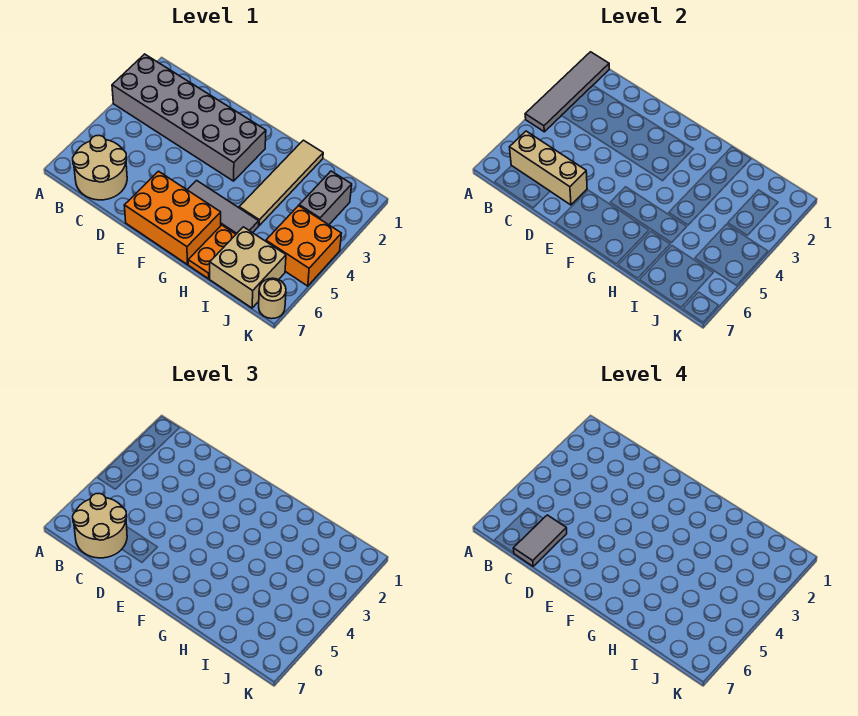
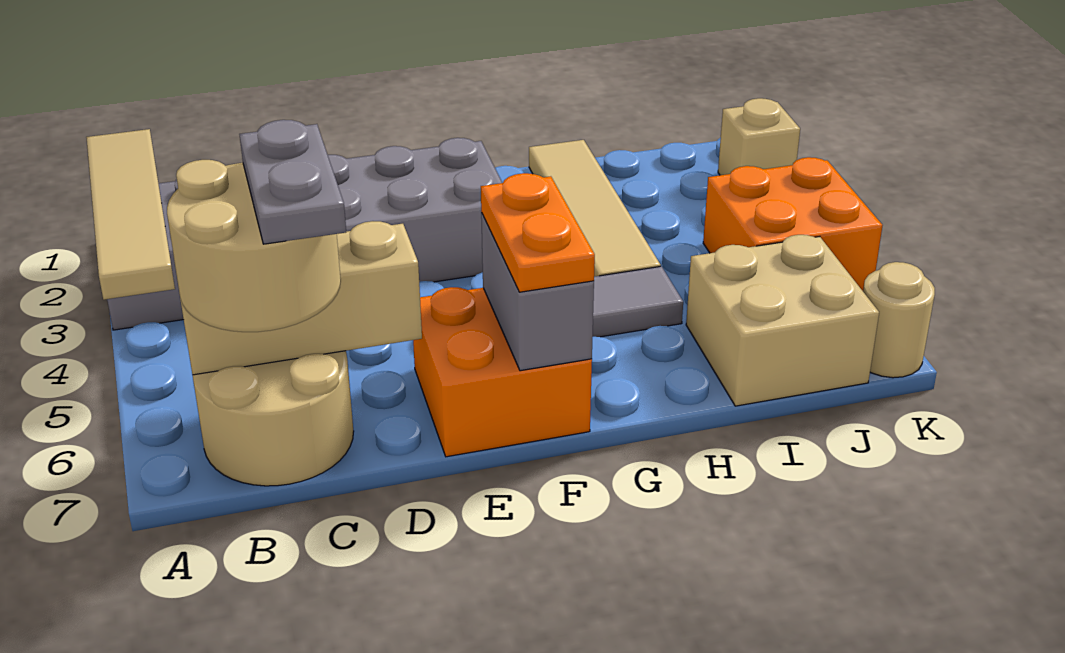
grey 1x4 tile [525,52,609,132] -> tan 1x4 tile [86,129,175,300]
grey 1x2 tile [513,515,567,566] -> grey 1x2 plate [239,120,346,244]
orange 2x3 brick [124,171,221,264] -> orange 2x2 brick [413,287,592,457]
orange 1x2 plate [188,225,236,279] -> orange 1x2 plate moved to [481,173,595,292]
grey 1x2 brick [299,171,352,225] -> grey 1x2 brick moved to [481,213,594,371]
none -> tan 1x1 brick [718,98,800,175]

